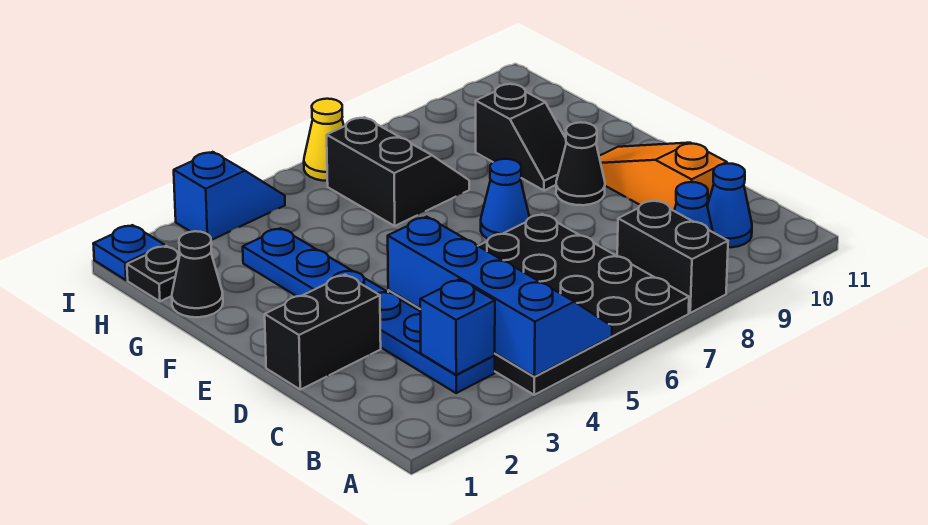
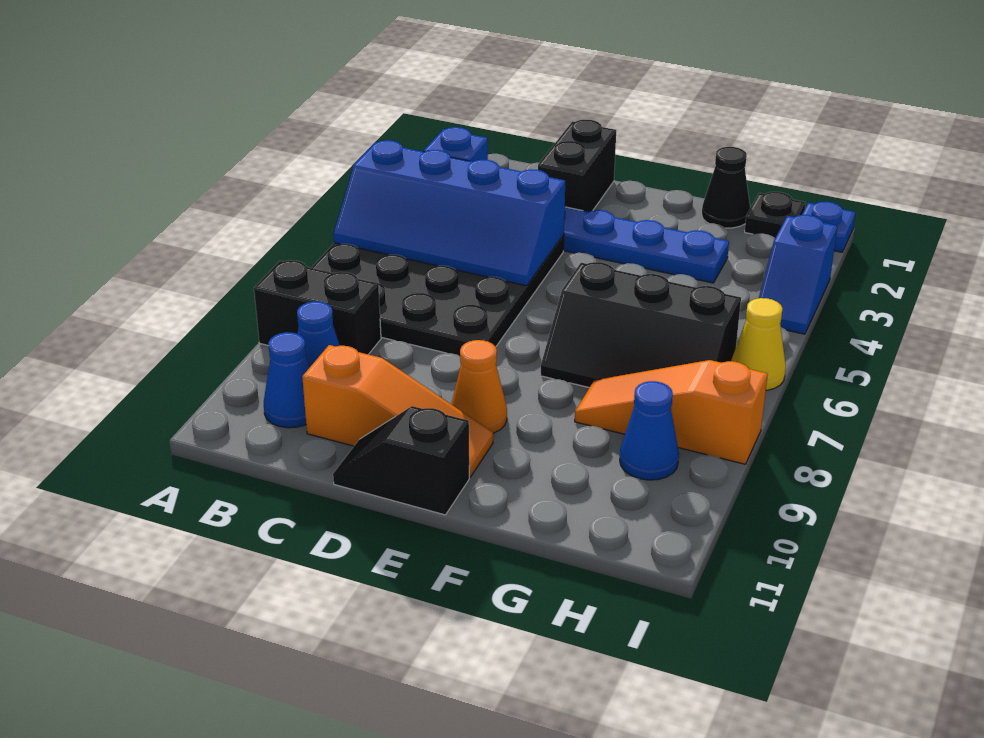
blue 1x1 cone [481,159,530,239] -> blue 1x1 cone moved to [620,381,679,480]
black 1x1 cone [556,122,605,205] -> orange 1x1 cone [451,340,507,433]
black 1x2 slope [476,84,566,191] -> black 1x2 slope moved to [333,406,469,515]
black 2x2 slope [327,117,469,226] -> black 2x3 slope [540,262,741,388]
none -> orange 1x3 slope [575,360,768,464]

